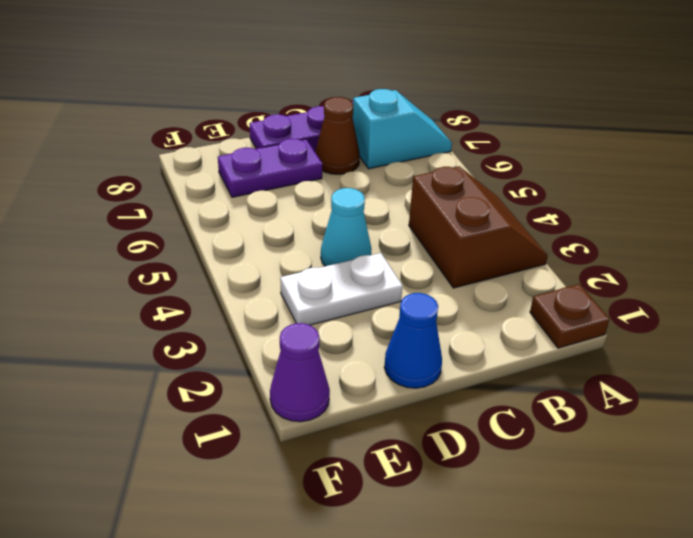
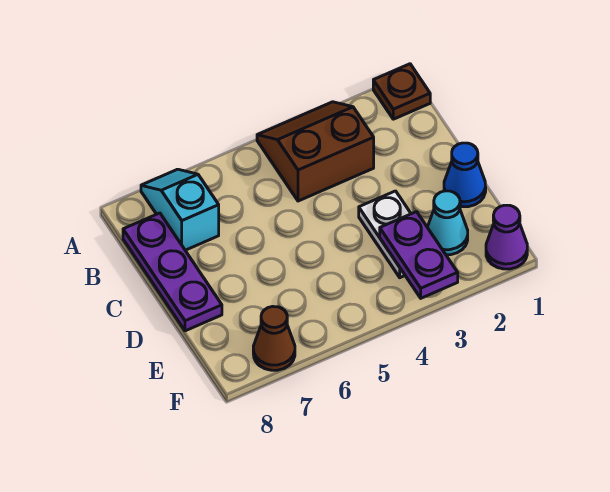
brown 1x1 cone [315,97,360,174] -> brown 1x1 cone moved to [253,306,295,370]
cyan 1x1 cone [321,188,371,266] -> cyan 1x1 cone moved to [427,191,468,255]
purple 1x2 plate [218,139,322,197] -> purple 1x2 plate moved to [380,212,458,298]

